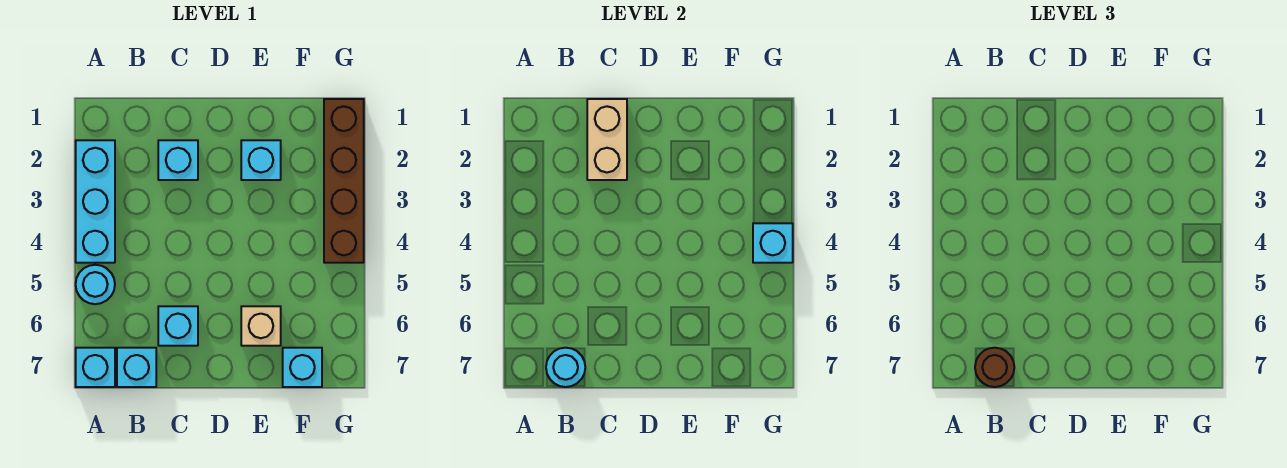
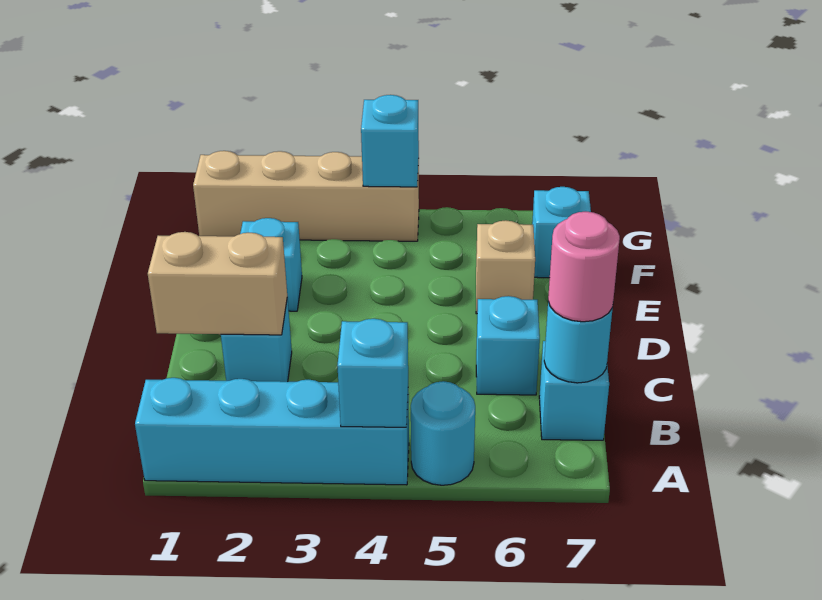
cyan 1x3 brick [76,140,115,263] -> cyan 1x4 brick [135,378,409,485]
cyan 1x1 brick [76,348,115,387] -> cyan 1x1 brick moved to [337,319,408,427]
brown 1x1 round brick [975,348,1014,387] -> pink 1x1 round brick [548,212,620,322]
brown 1x4 brick [324,99,364,263] -> tan 1x4 brick [193,151,419,241]

